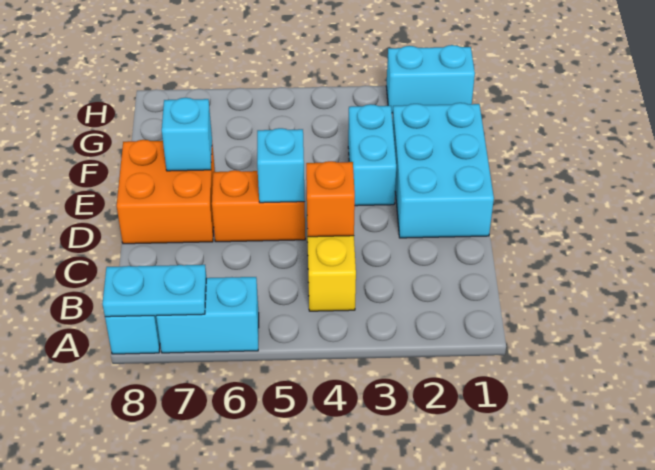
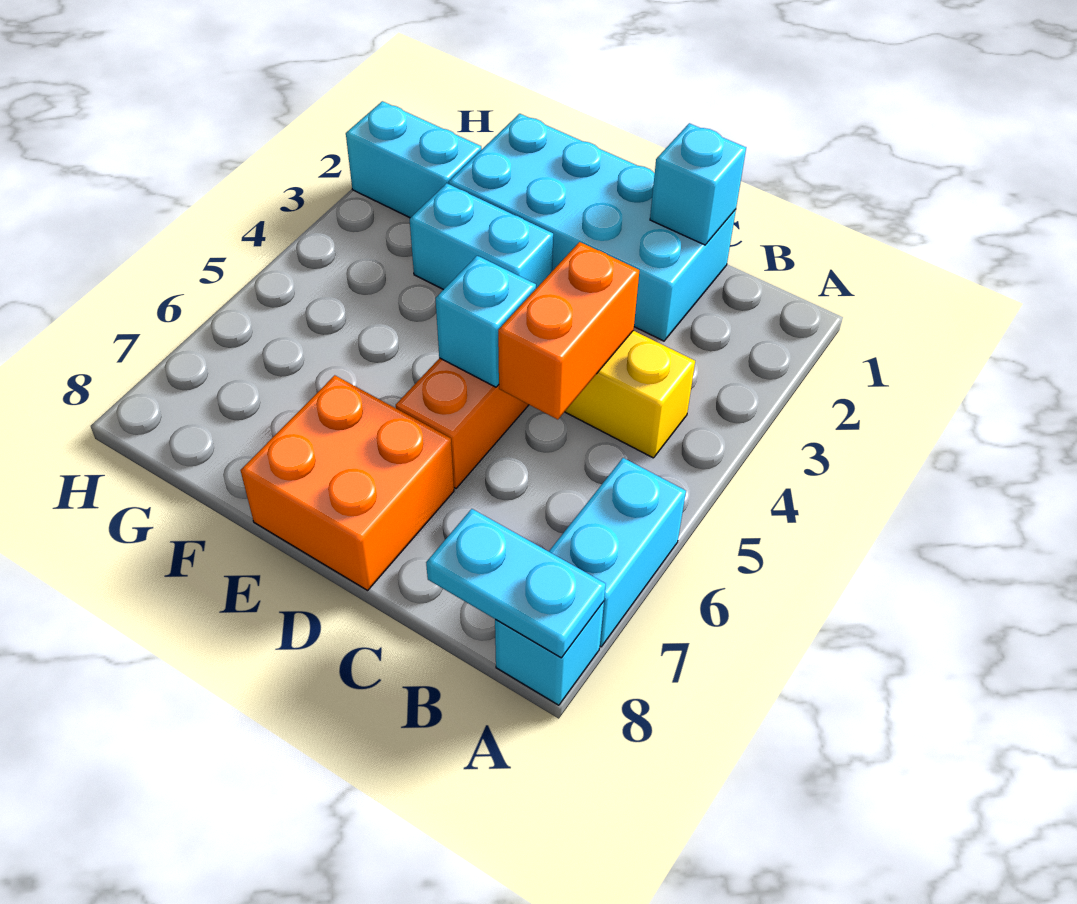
cyan 1x2 plate [102,265,206,317] -> cyan 1x2 plate turned to [426,509,606,658]
orange 1x1 brick [306,161,355,237] -> orange 1x2 brick [498,242,639,420]
cyan 2x3 brick [392,103,494,238] -> cyan 2x4 brick [449,114,736,341]
cyan 1x1 brick [162,98,212,171] -> cyan 1x1 brick moved to [650,123,746,245]
cyan 1x2 brick [386,45,475,113] -> cyan 1x2 brick turned to [346,101,482,218]

